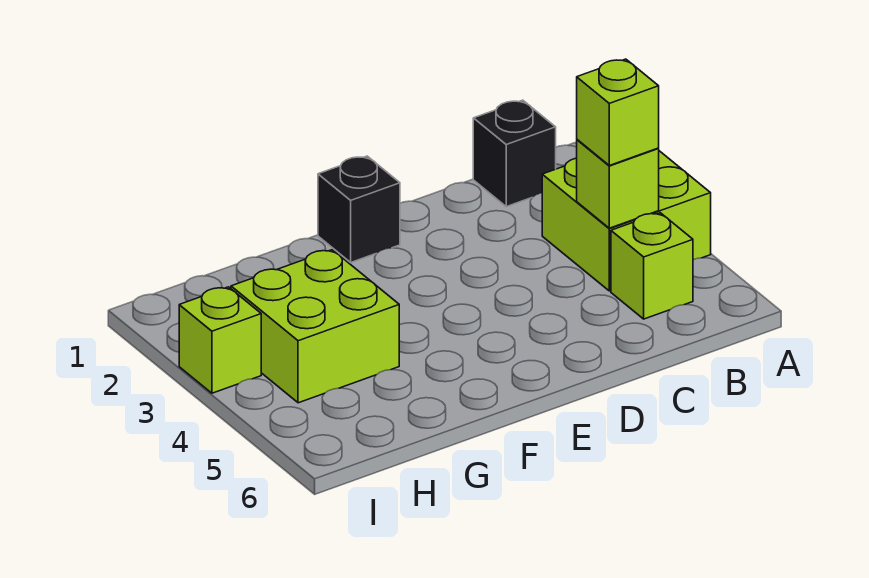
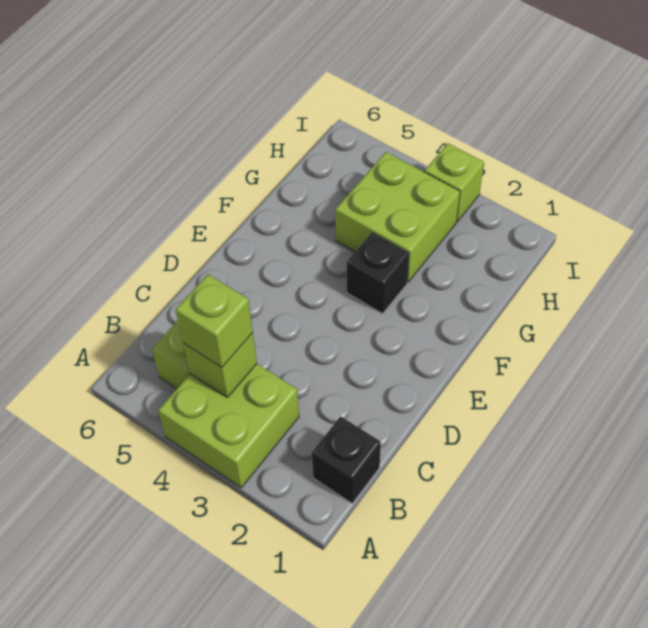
black 1x1 brick [318,156,400,262] -> black 1x1 brick moved to [347,232,409,314]

